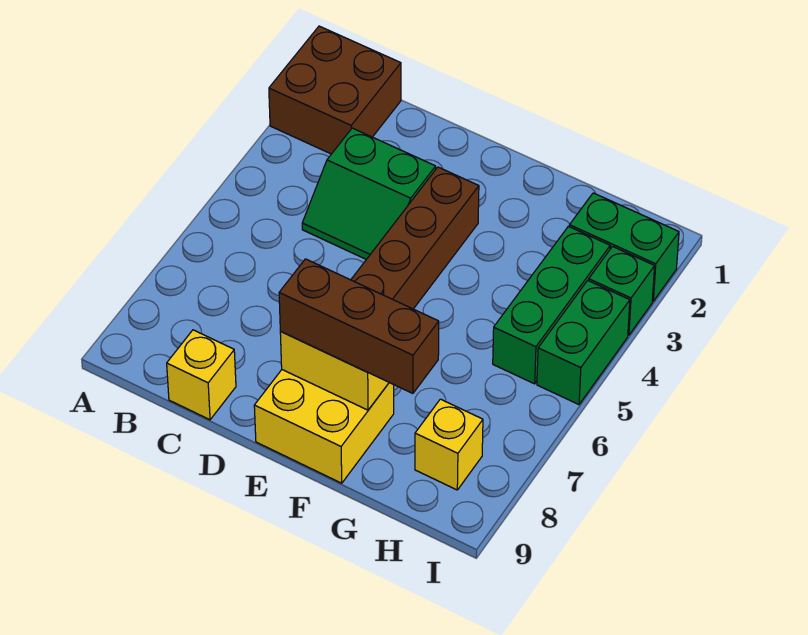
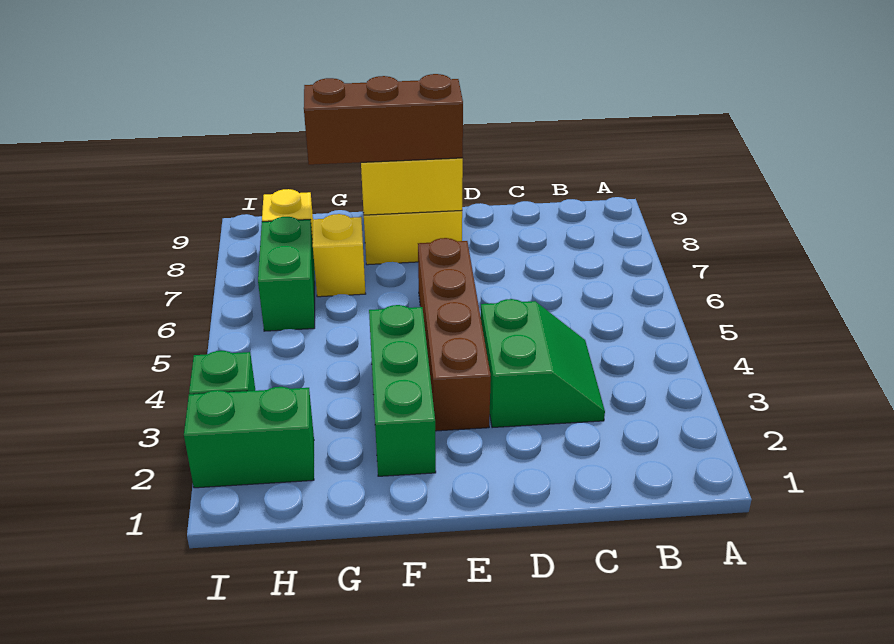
brown 2x2 brick [269,26,401,154] -> none
green 2x2 slope [302,128,436,259] -> green 2x2 slope turned to [481,299,605,428]
yellow 1x1 brick [167,330,236,420] -> yellow 1x1 brick moved to [312,214,366,297]
green 1x3 brick [493,226,610,384] -> green 1x3 brick moved to [369,305,436,476]
green 1x2 brick [537,280,630,405] -> green 1x2 brick moved to [258,217,315,331]

